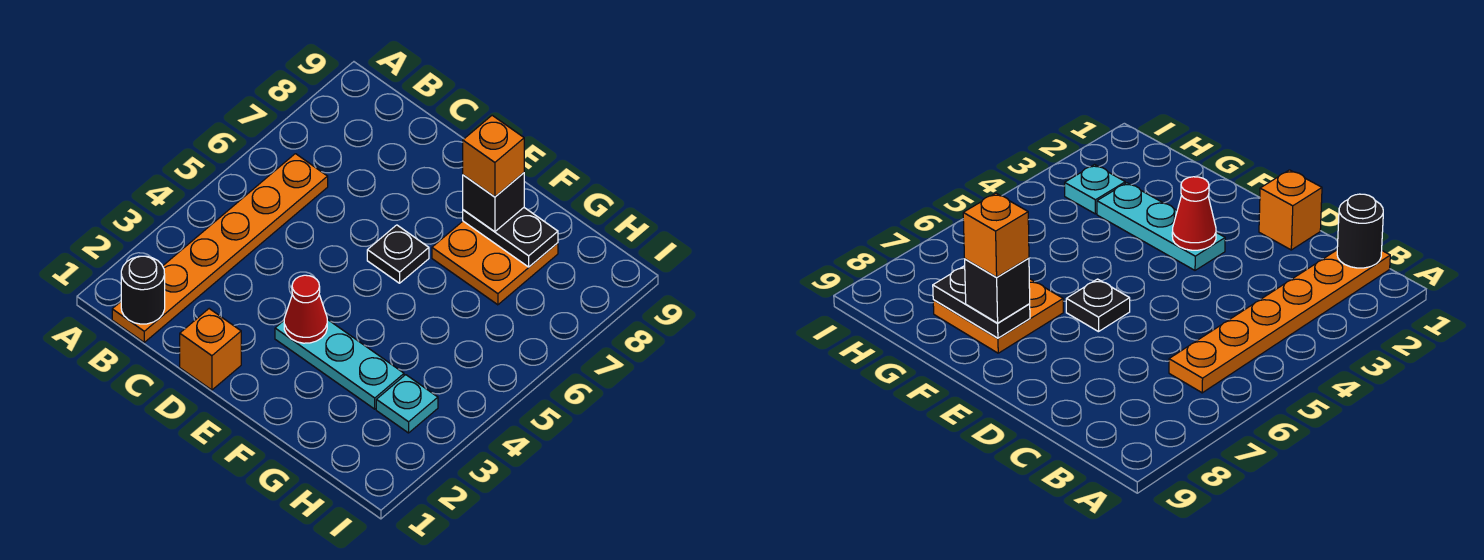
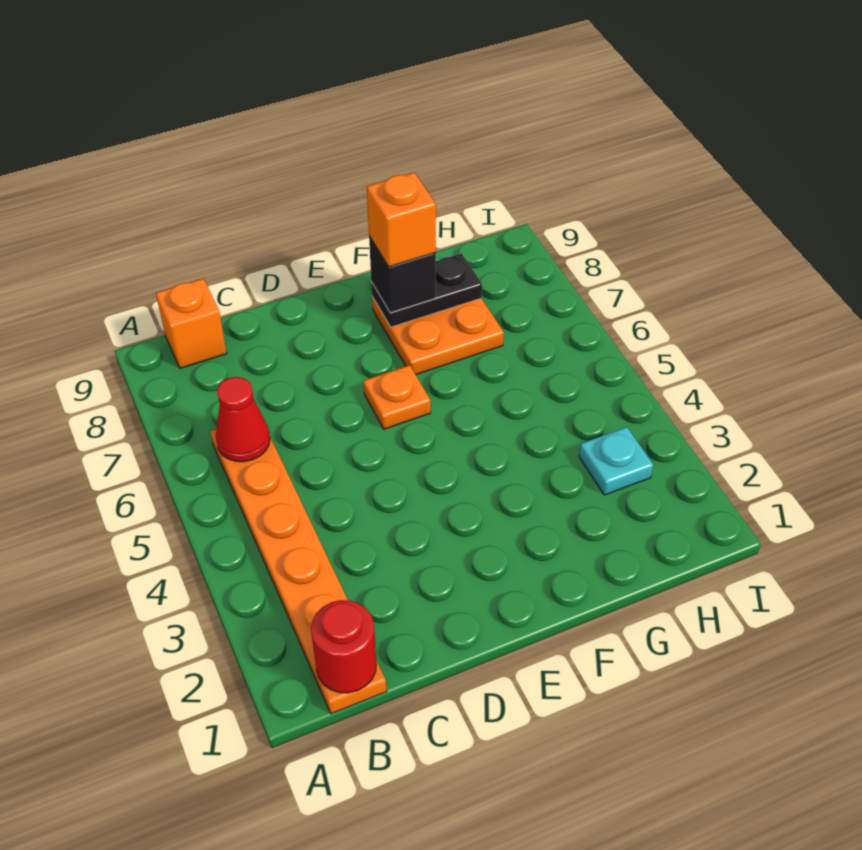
black 1x1 round brick [121,256,165,324] -> red 1x1 round brick [311,600,376,693]
orange 1x1 brick [180,309,241,390] -> orange 1x1 brick moved to [156,279,227,368]
cyan 1x3 plate [275,319,404,409] -> none
red 1x1 cone [284,275,327,343] -> red 1x1 cone moved to [216,377,270,462]
black 1x1 plate [367,225,429,283] -> orange 1x1 plate [363,365,431,429]

